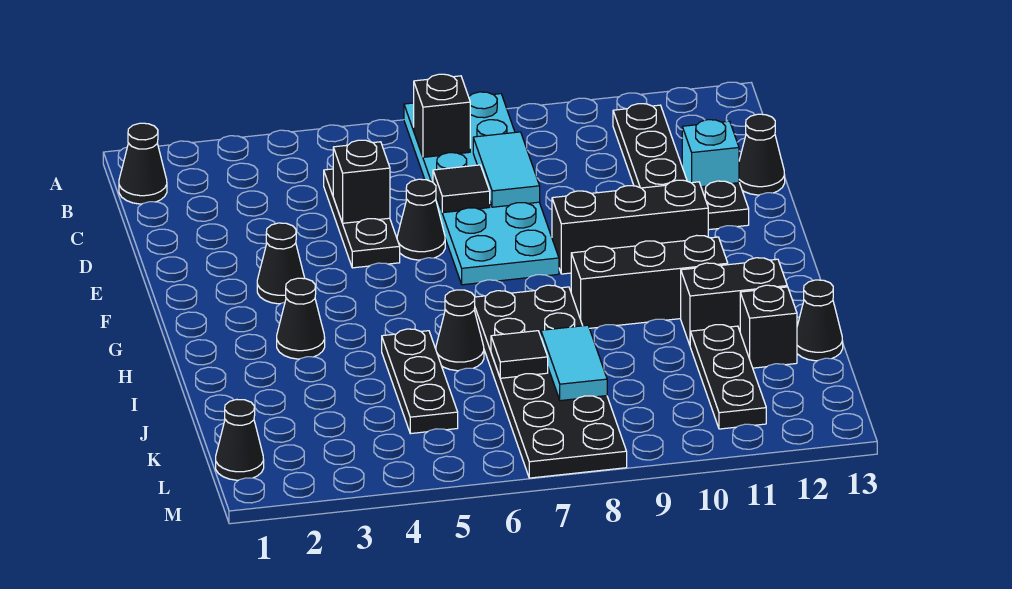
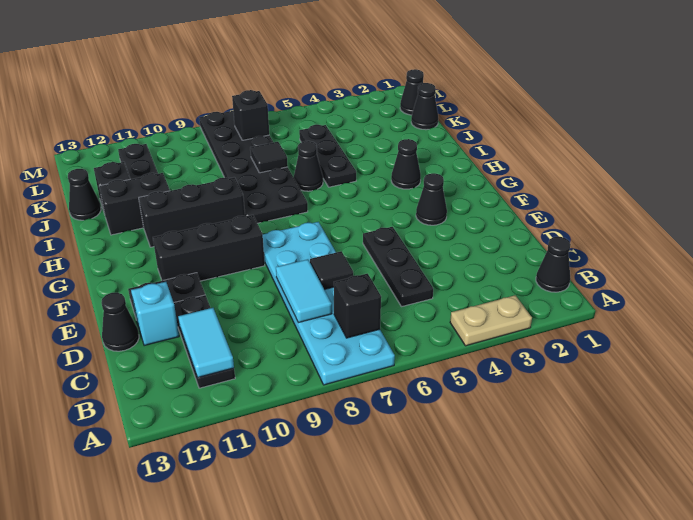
none -> tan 1x2 plate [450,295,532,346]
black 1x1 brick [333,140,390,223] -> black 1x1 brick moved to [232,90,269,140]
black 1x1 cone [397,179,445,260] -> black 1x1 cone moved to [411,83,438,130]
cyan 1x2 tile [541,325,607,401] -> cyan 1x2 tile moved to [178,308,234,378]

